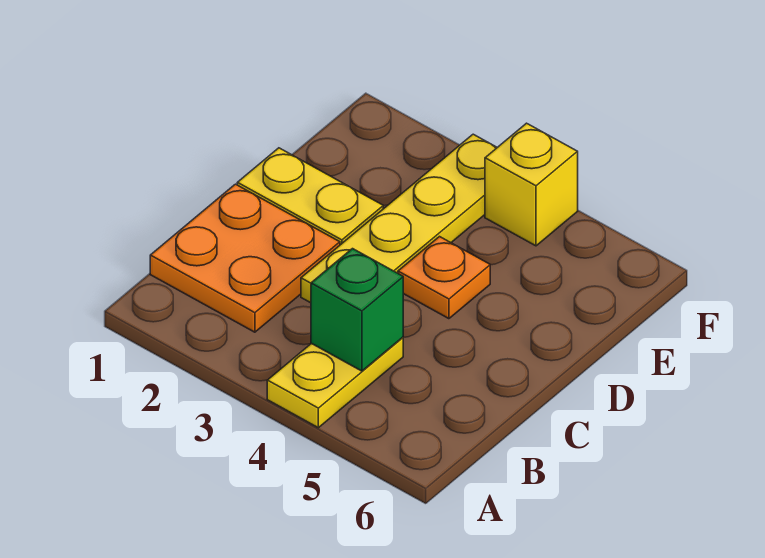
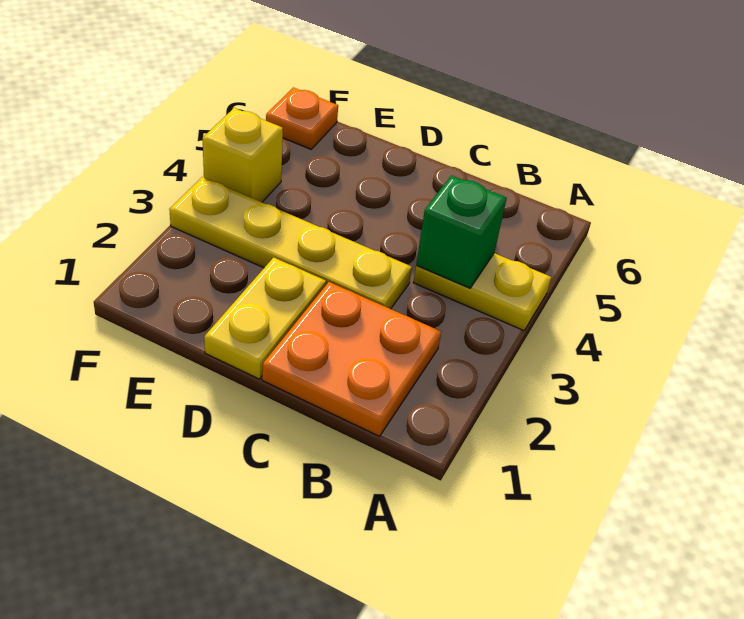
orange 1x1 plate [398,237,490,319] -> orange 1x1 plate moved to [266,87,338,149]

